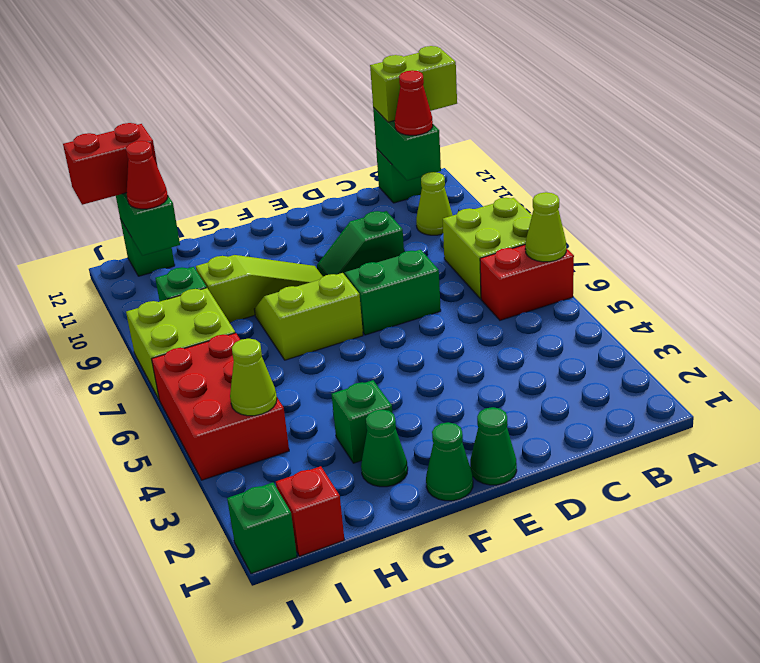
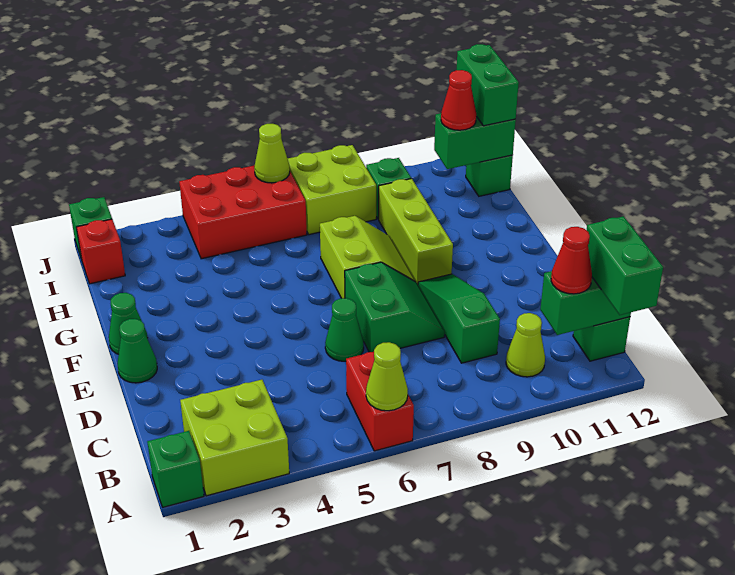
lime 2x2 brick [443,198,532,299] -> lime 2x2 brick moved to [180,380,289,496]
lime 1x2 brick [370,46,457,122] -> green 1x2 brick [587,216,663,315]
green 1x2 slope [317,211,404,277] -> green 1x3 slope [418,274,500,363]
lime 1x3 slope [196,255,323,323] -> lime 1x3 brick [379,179,453,284]
green 1x1 cone [361,410,408,487] -> green 1x1 cone moved to [325,298,364,361]
green 1x1 brick [332,380,392,463] -> green 1x1 brick moved to [147,431,204,507]
lime 1x1 cone [230,339,277,416] -> lime 1x1 cone moved to [254,124,290,183]
red 1x2 brick [63,123,157,205] -> green 1x2 brick [457,44,519,126]

